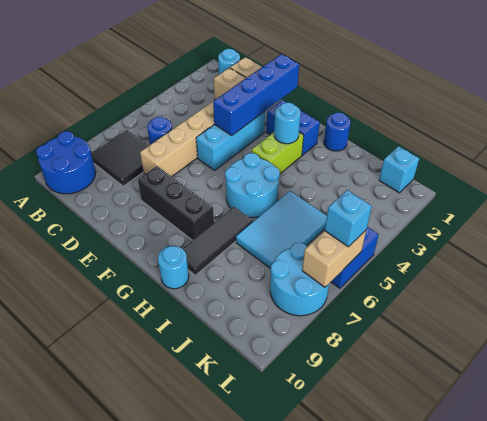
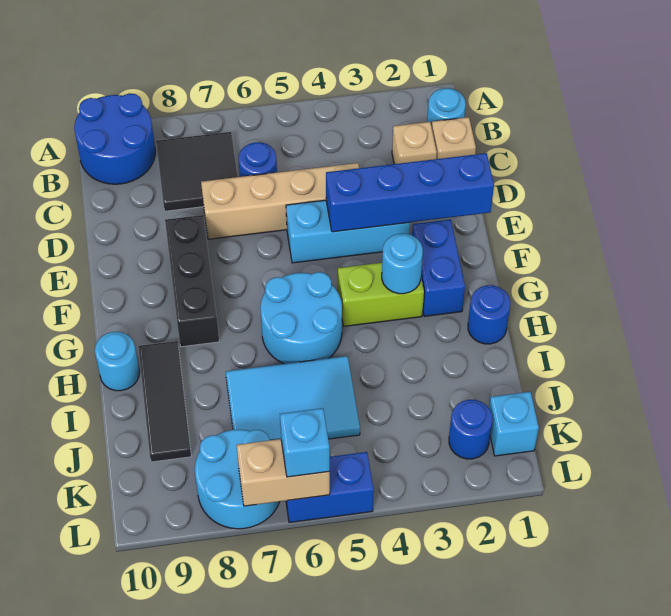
black 1x3 tile [182,207,253,275] -> black 1x3 tile turned to [138,341,191,462]
none -> blue 1x1 round brick [449,400,492,459]

